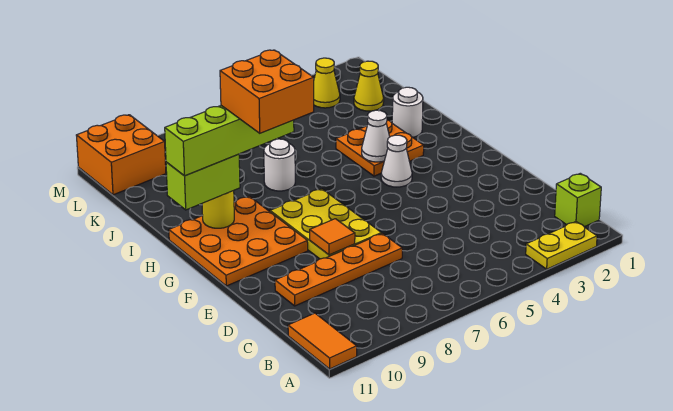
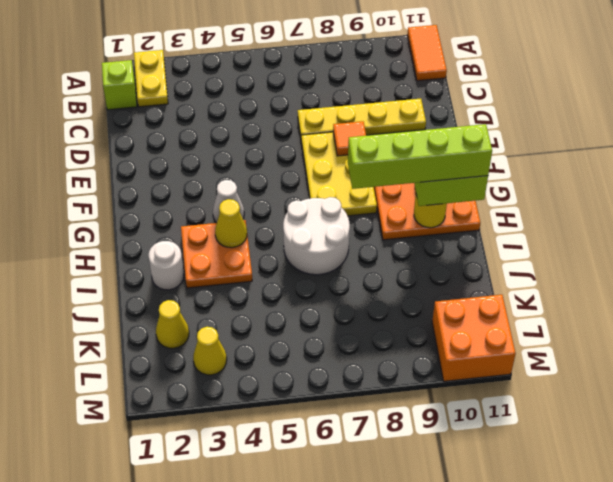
yellow 1x2 plate [526,222,597,269] -> yellow 1x2 plate turned to [134,50,168,107]
orange 1x4 plate [275,233,402,306] -> yellow 1x4 plate [298,99,426,136]
orange 2x2 brick [220,50,314,133] -> none
white 1x1 cone [362,110,390,162] -> yellow 1x1 cone [215,199,247,248]
white 1x1 round brick [264,139,295,191] -> white 2x2 round brick [283,197,350,275]

